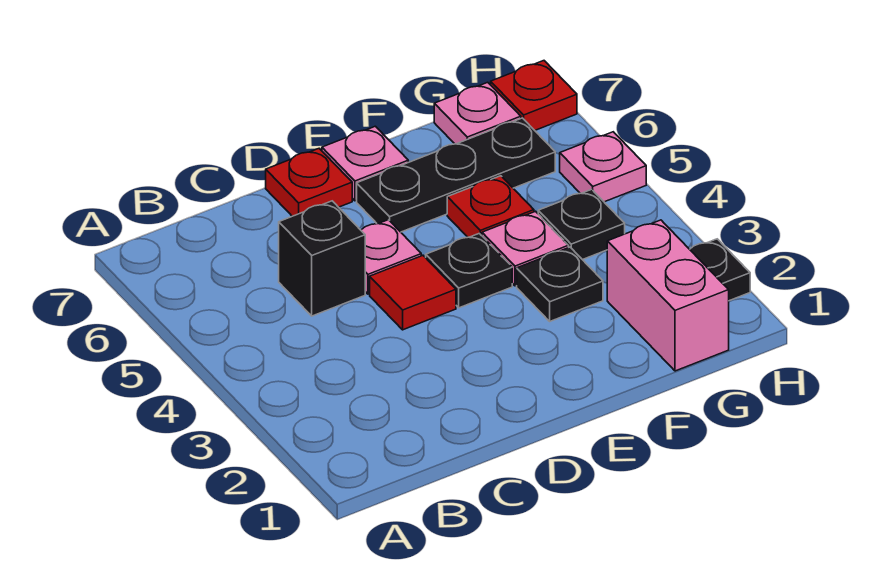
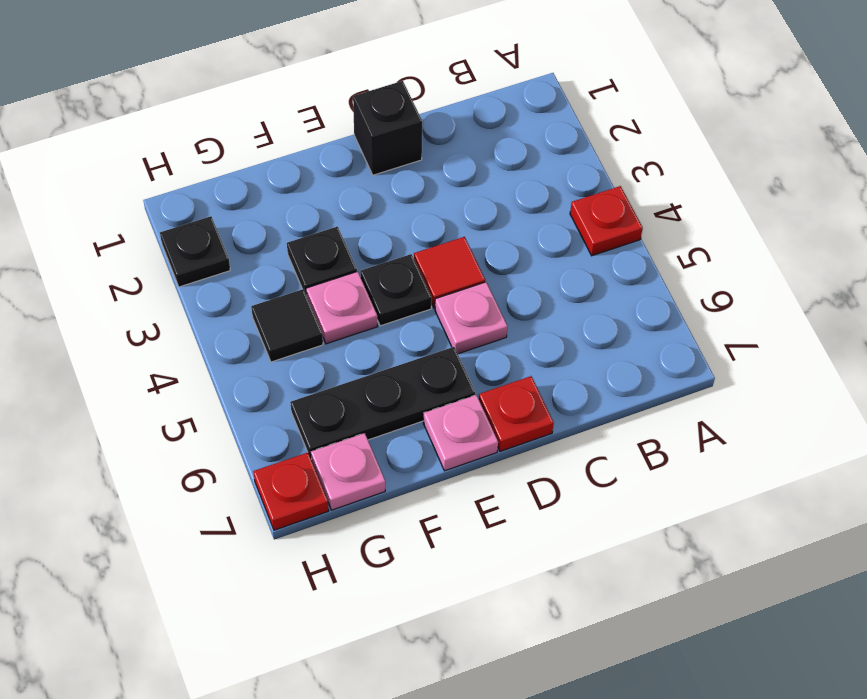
black 1x1 brick [279,201,365,316] -> black 1x1 brick moved to [353,81,422,175]
red 1x1 plate [447,176,534,237] -> red 1x1 plate moved to [570,186,643,256]
pink 1x2 brick [607,220,729,371] -> none
black 1x1 plate [538,189,625,260] -> black 1x1 tile [251,289,323,362]
pink 1x1 plate [560,132,646,202] -> none

